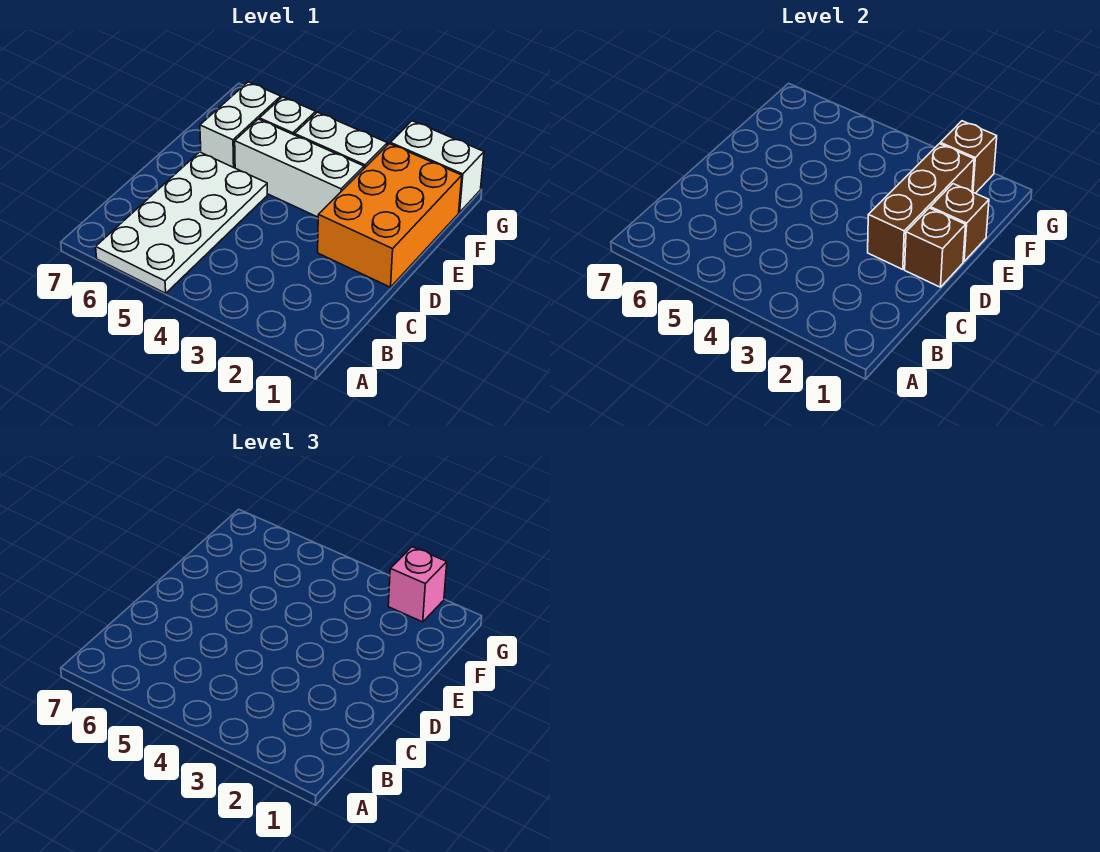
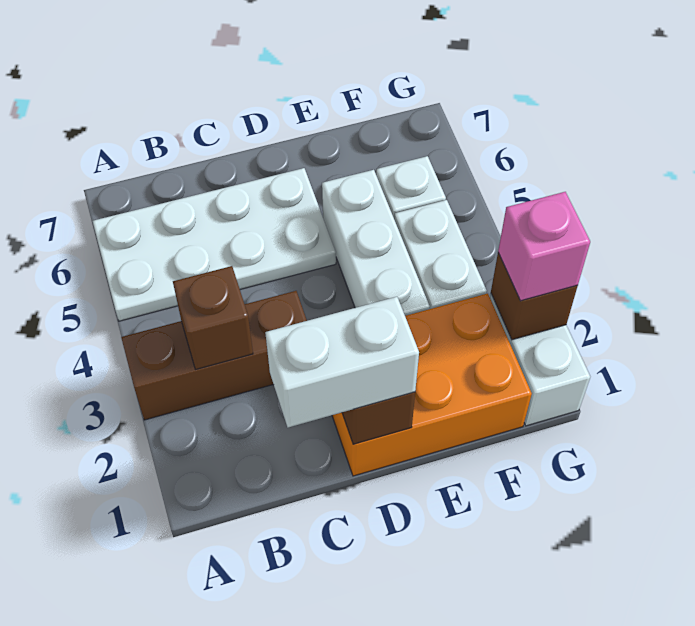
brown 1x3 brick [868,144,974,269] -> brown 1x3 brick moved to [121,291,307,420]
brown 1x1 brick [930,184,989,261] -> brown 1x1 brick moved to [173,266,253,369]
white 1x2 brick [200,82,281,168] -> white 1x2 brick moved to [265,297,419,427]

